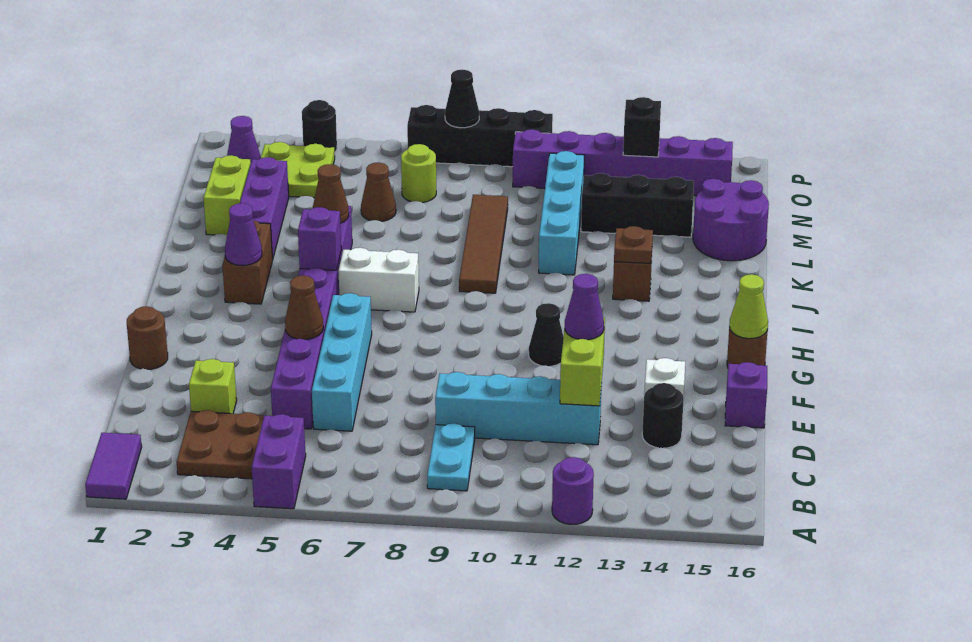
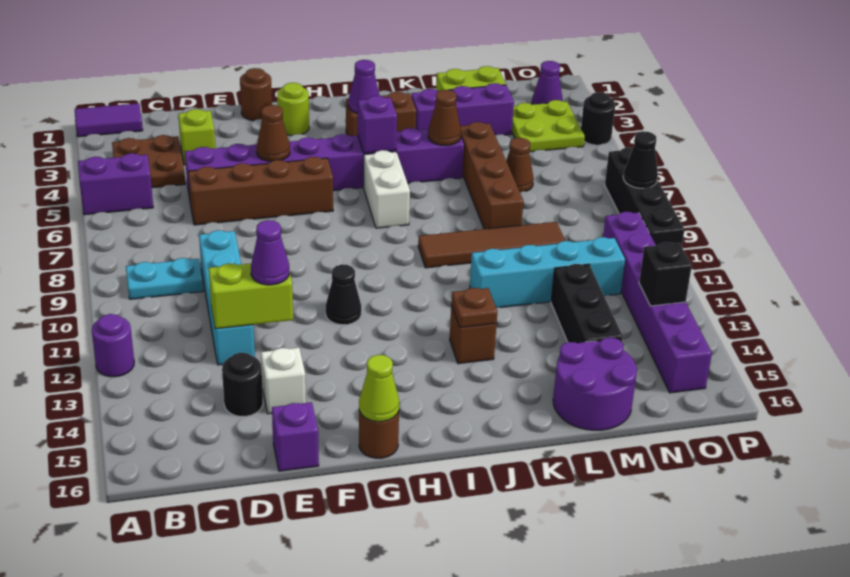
cyan 1x4 brick [312,293,372,431] -> brown 1x4 brick [188,157,333,225]
none -> brown 1x4 brick [460,122,524,229]
lime 1x1 round brick [401,144,436,203] -> lime 1x1 round brick moved to [277,83,309,136]

